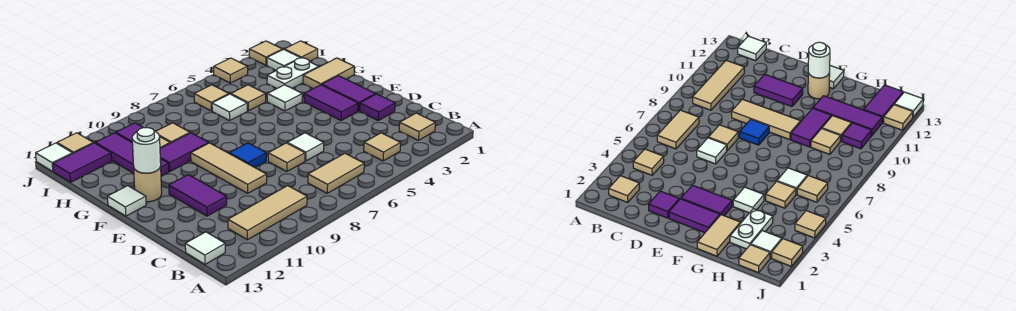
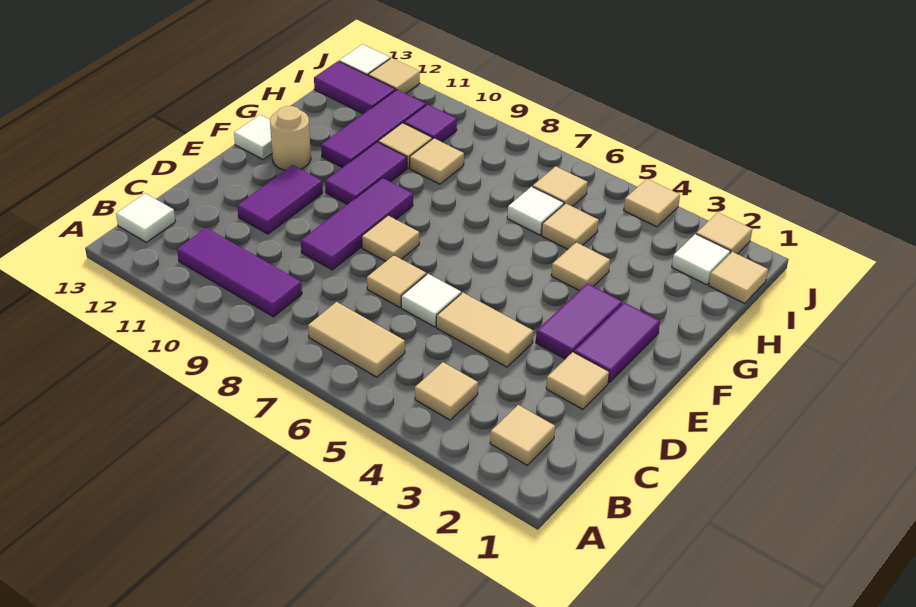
tan 1x3 tile [228,186,307,240] -> purple 1x3 tile [177,228,302,317]
purple 1x1 tile [360,94,395,120] -> tan 1x1 tile [546,352,609,409]
tan 1x3 tile [191,143,267,193] -> purple 1x3 tile [301,178,413,270]
blue 1x1 tile [229,143,266,168] -> tan 1x1 tile [362,216,419,261]
white 1x1 round brick [132,128,161,173] -> none
tan 1x2 tile [303,58,354,89] -> tan 1x2 tile moved to [436,293,533,367]
white 1x1 tile [267,85,302,111] -> tan 1x1 tile [551,242,610,291]
purple 1x2 tile [160,133,208,172] -> purple 1x2 tile turned to [325,142,407,204]
white 1x2 plate [267,58,319,88] -> none

